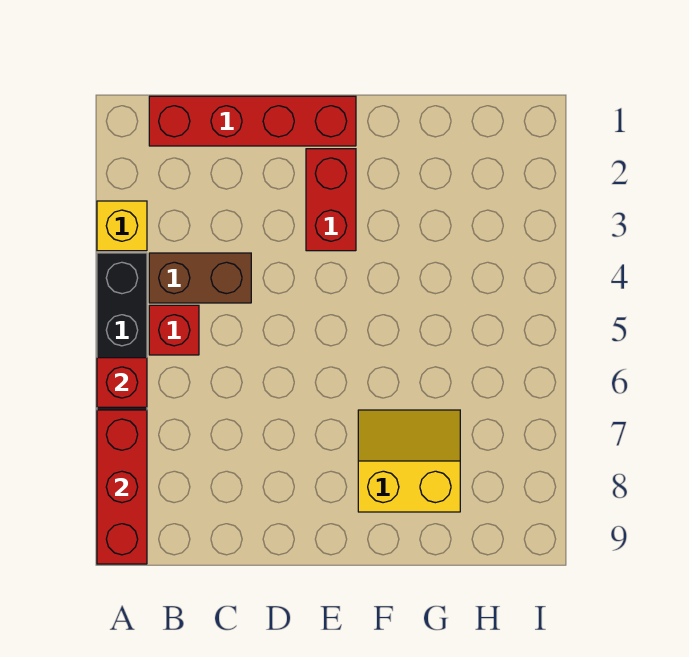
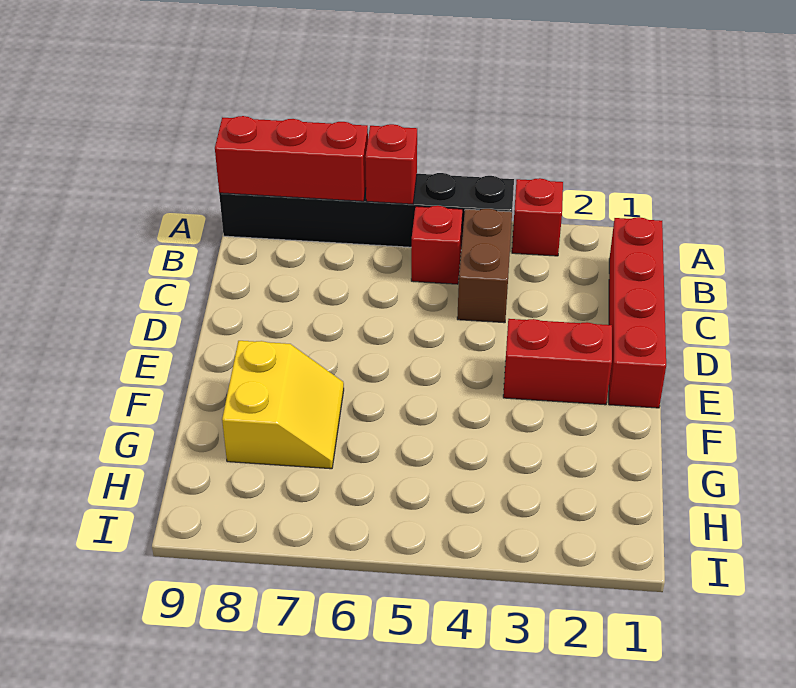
yellow 1x1 brick [97,201,147,251] -> red 1x1 brick [512,178,563,256]

